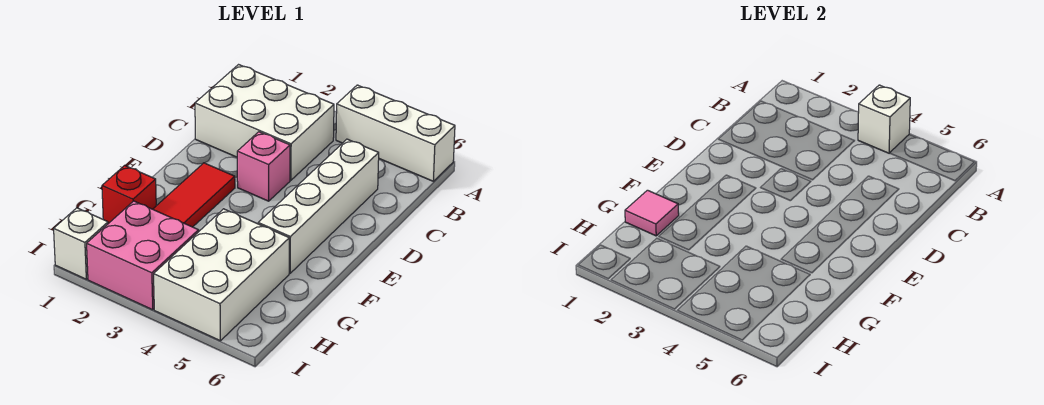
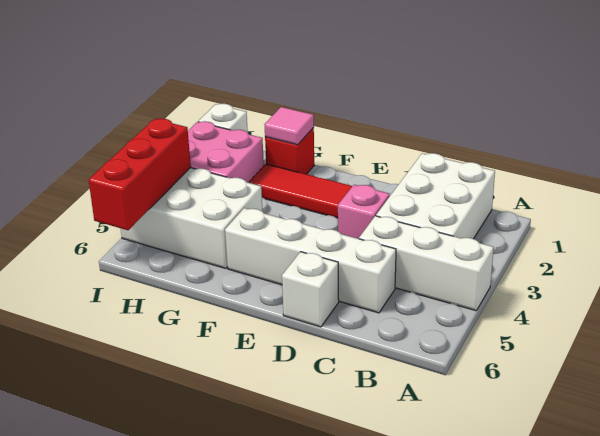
white 1x3 brick [336,85,455,181] -> white 1x3 brick turned to [359,216,494,311]
white 1x1 brick [858,85,910,153] -> white 1x1 brick moved to [282,252,339,327]
none -> red 1x3 brick [89,119,191,230]

